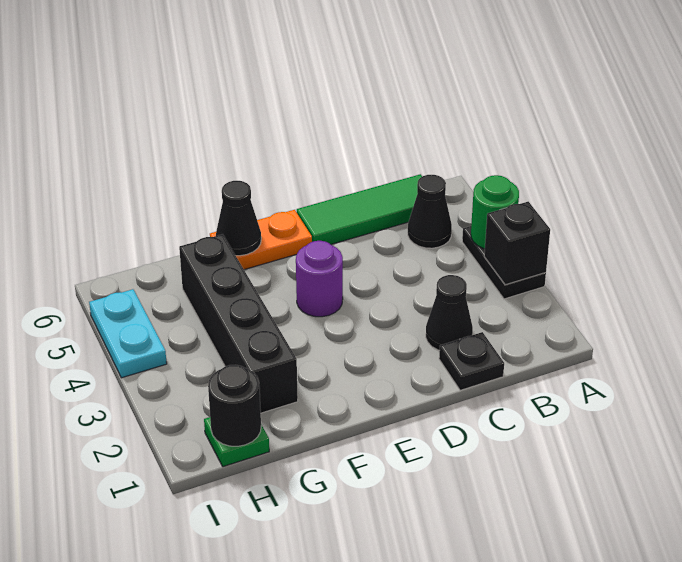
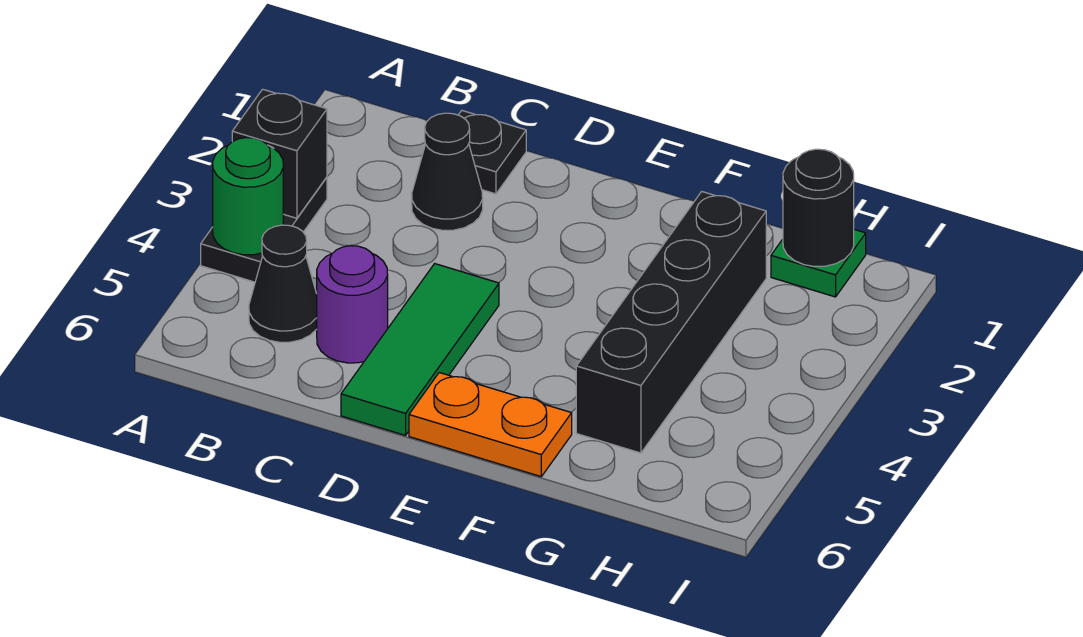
green 1x3 tile [297,174,422,244] -> green 1x3 tile turned to [341,264,499,435]
purple 1x1 round brick [296,241,343,317] -> purple 1x1 round brick moved to [317,246,388,363]
black 1x1 cone [216,181,261,256] -> none
cyan 1x2 plate [89,289,167,378] -> none

